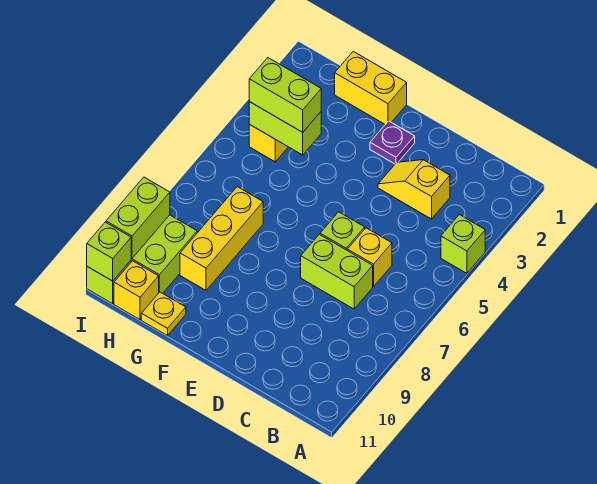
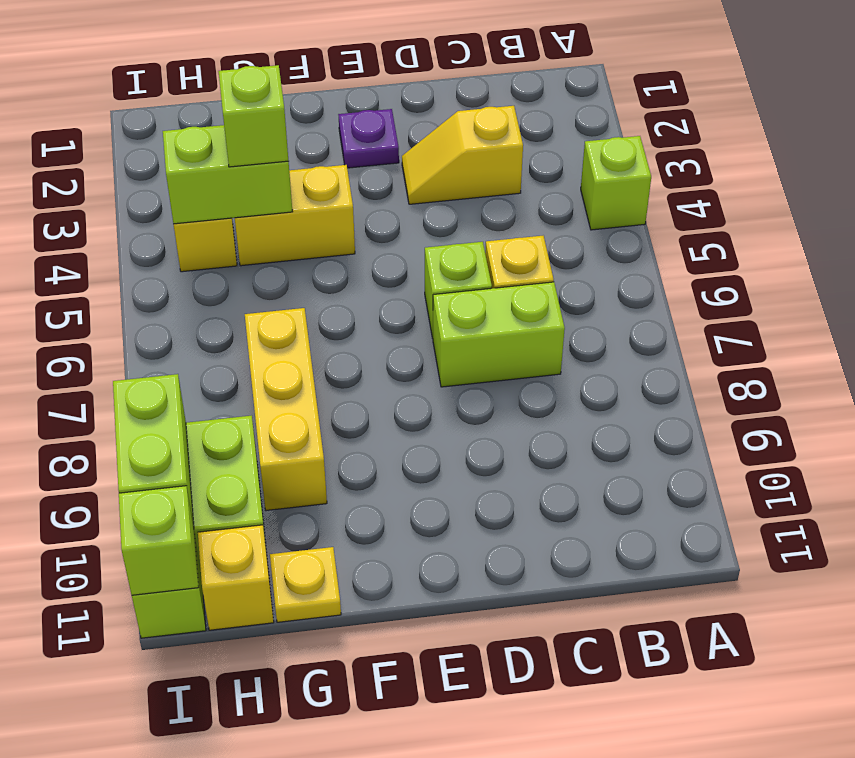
yellow 1x2 brick [335,51,407,124] -> yellow 1x2 brick moved to [235,165,355,266]
lime 1x2 brick [249,58,321,132] -> lime 1x1 brick [219,65,288,167]

